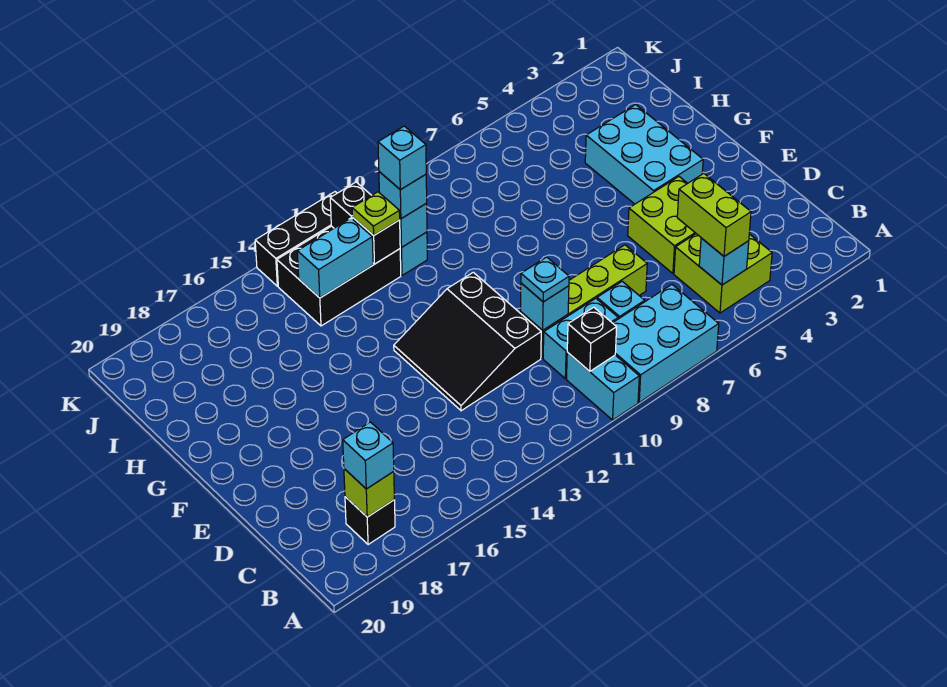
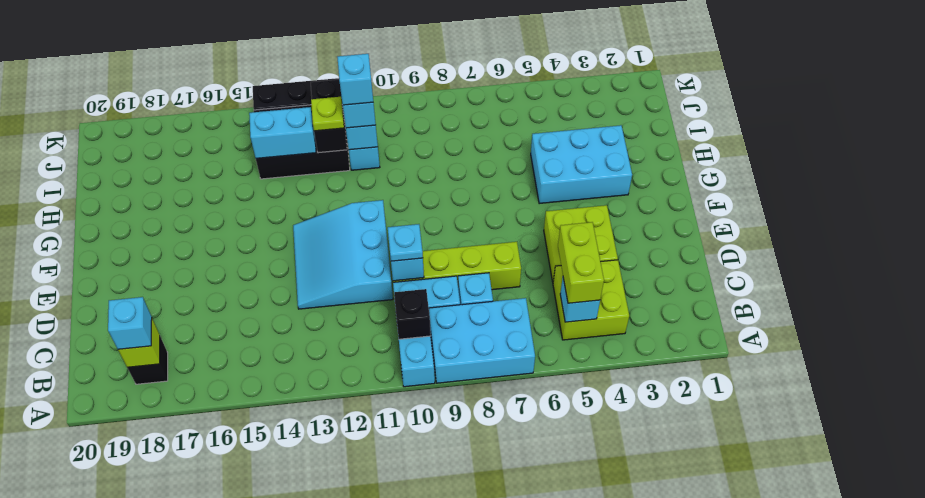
black 3x3 slope [394,272,541,411] -> cyan 3x3 slope [293,200,393,309]
cyan 2x3 brick [585,105,703,204] -> cyan 2x3 brick turned to [531,125,632,204]

